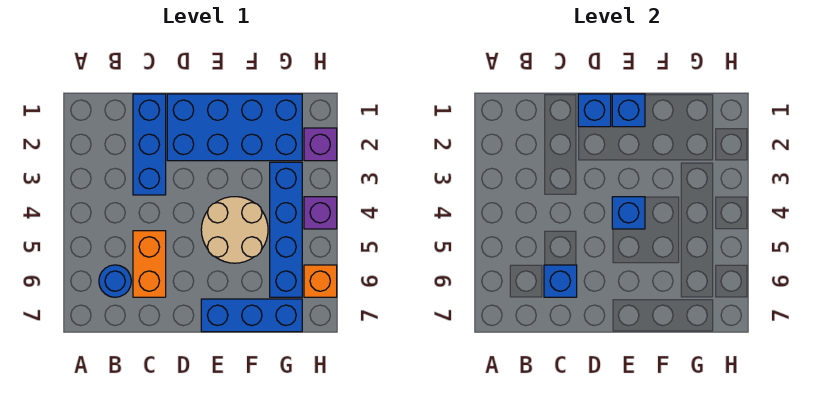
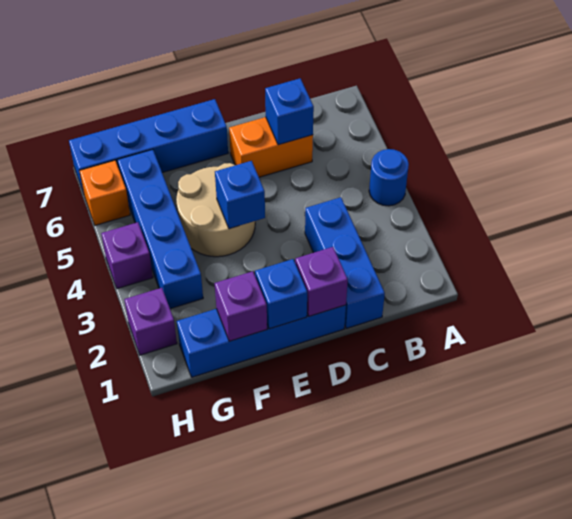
blue 1x1 round brick [99,265,131,297] -> blue 1x1 round brick moved to [369,149,409,206]
orange 1x2 brick [133,231,166,297] -> orange 1x2 brick turned to [229,117,313,177]
blue 2x4 brick [167,94,302,161] -> blue 1x4 brick [177,305,346,377]
blue 1x1 brick [578,94,611,127] -> purple 1x1 brick [295,247,348,316]
blue 1x3 brick [201,299,302,332] -> blue 1x4 brick [69,99,228,193]
none -> purple 1x1 brick [215,271,267,341]

